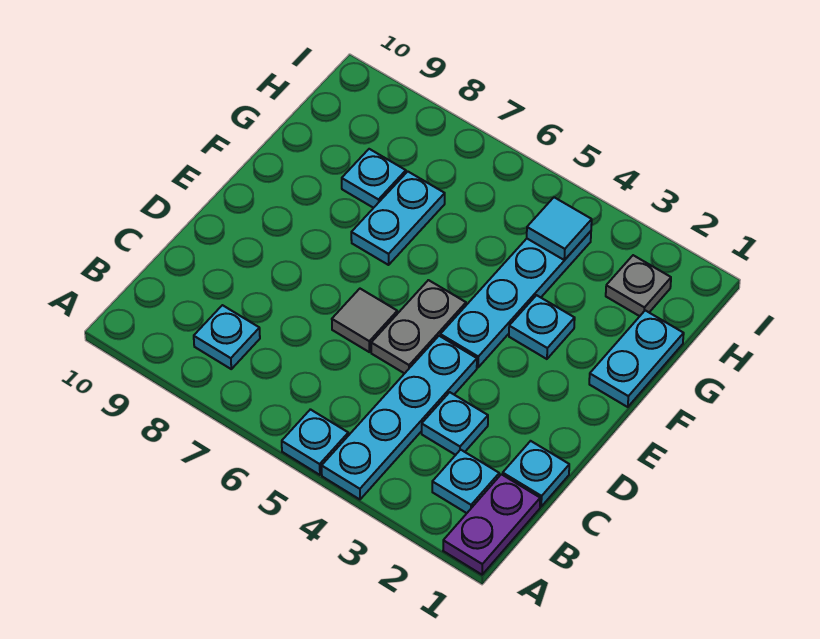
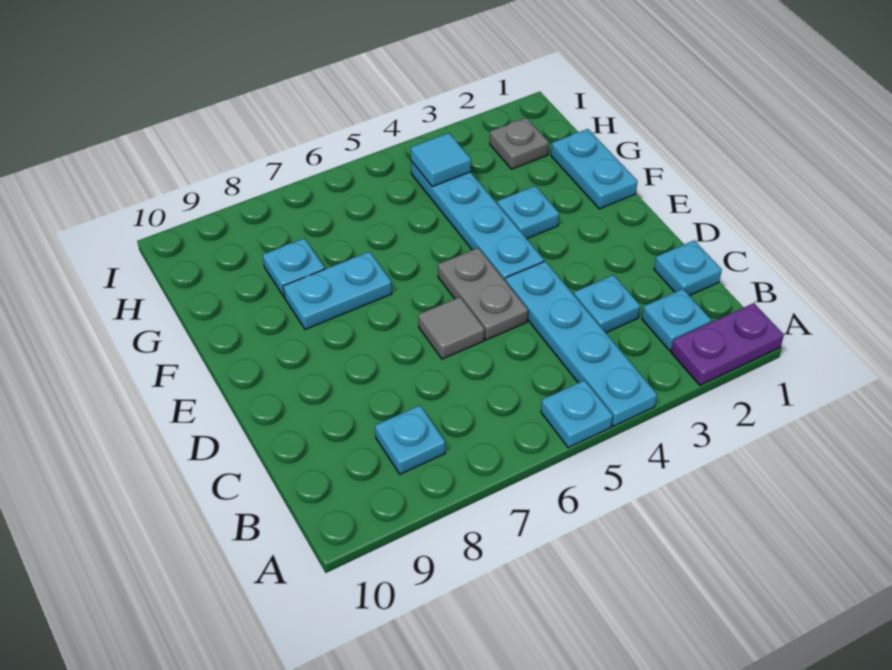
purple 1x2 plate [443,474,540,575] -> purple 1x2 plate turned to [671,303,784,385]
cyan 1x2 plate [351,172,445,265] -> cyan 1x2 plate turned to [283,252,392,330]

